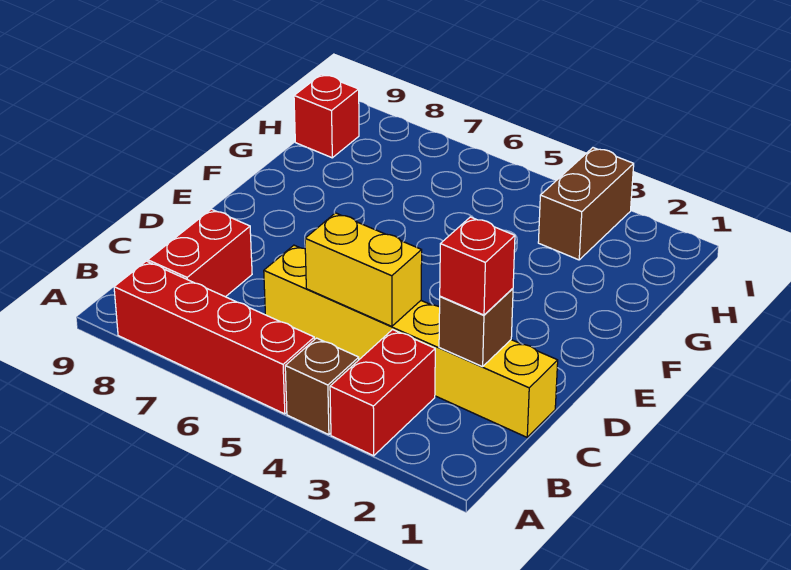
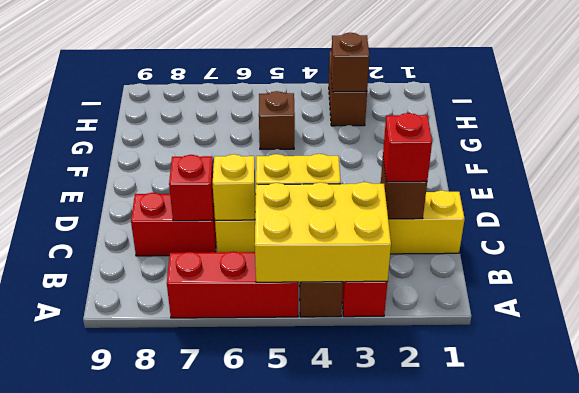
none -> yellow 2x3 brick [255,182,391,282]
red 1x4 brick [114,261,314,414] -> red 1x3 brick [167,251,298,318]
red 1x2 brick [148,209,252,297] -> red 1x2 brick turned to [131,193,216,256]
none -> yellow 1x1 brick [213,154,256,220]
none -> brown 1x1 brick [259,91,295,149]
none -> brown 1x1 brick [331,33,369,92]
red 1x1 brick [294,74,359,158] -> red 1x1 brick moved to [169,155,214,221]

